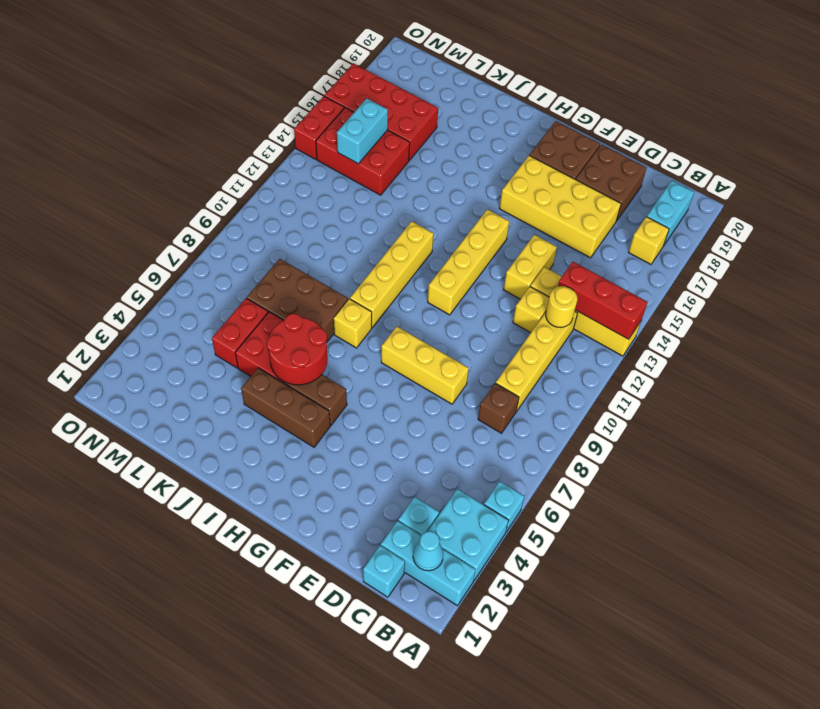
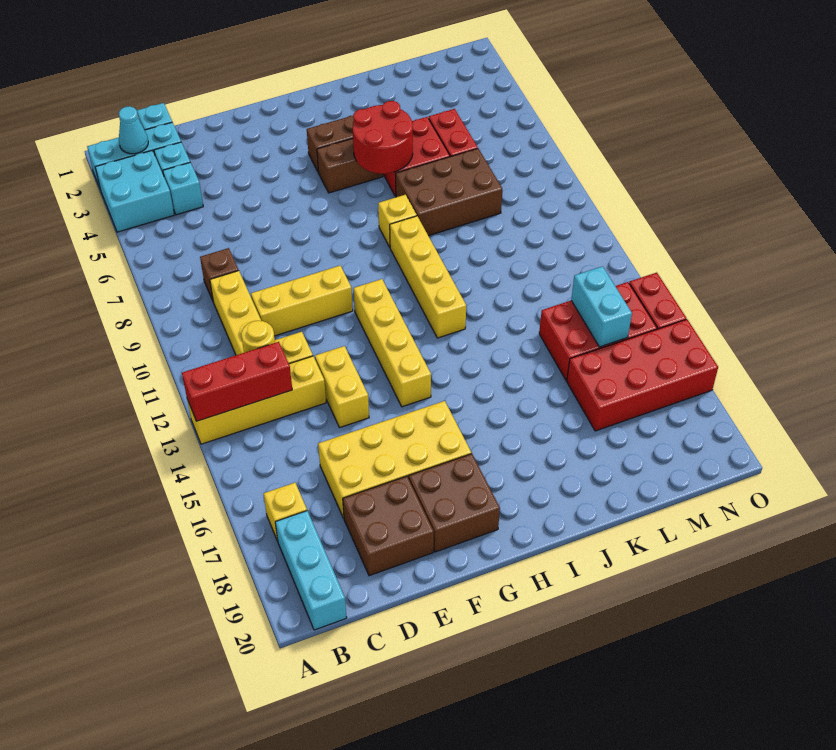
cyan 1x1 brick [484,481,524,532] -> cyan 1x1 brick moved to [163,162,203,215]
cyan 1x2 brick [647,181,694,245] -> cyan 1x3 brick [275,511,347,630]
yellow 1x3 brick [381,326,469,404] -> yellow 1x3 brick moved to [251,266,353,336]

